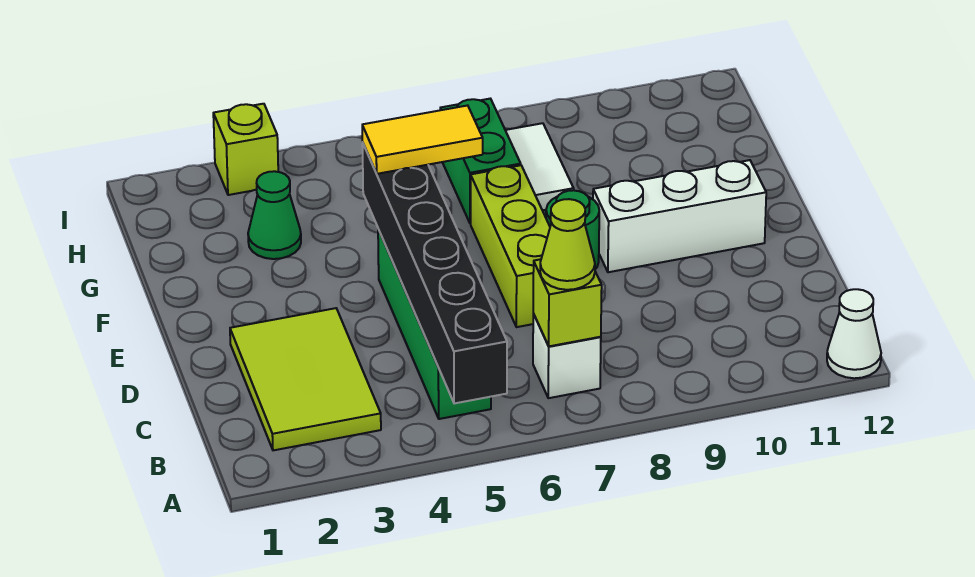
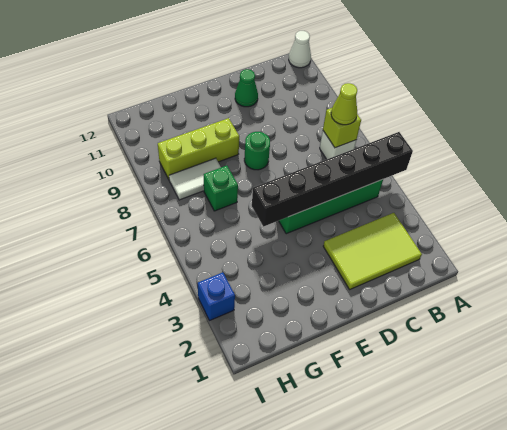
lime 1x3 brick [471,165,550,327] -> lime 1x3 brick moved to [158,118,239,179]
white 1x3 brick [593,160,766,272] -> none
yellow 1x2 tile [362,105,483,174] -> none
green 1x1 cone [248,171,301,259] -> green 1x1 cone moved to [235,69,258,107]
green 1x2 brick [440,99,521,224] -> green 1x1 brick [204,166,238,211]
lime 1x1 brick [213,104,278,195] -> blue 1x1 brick [198,272,235,321]

